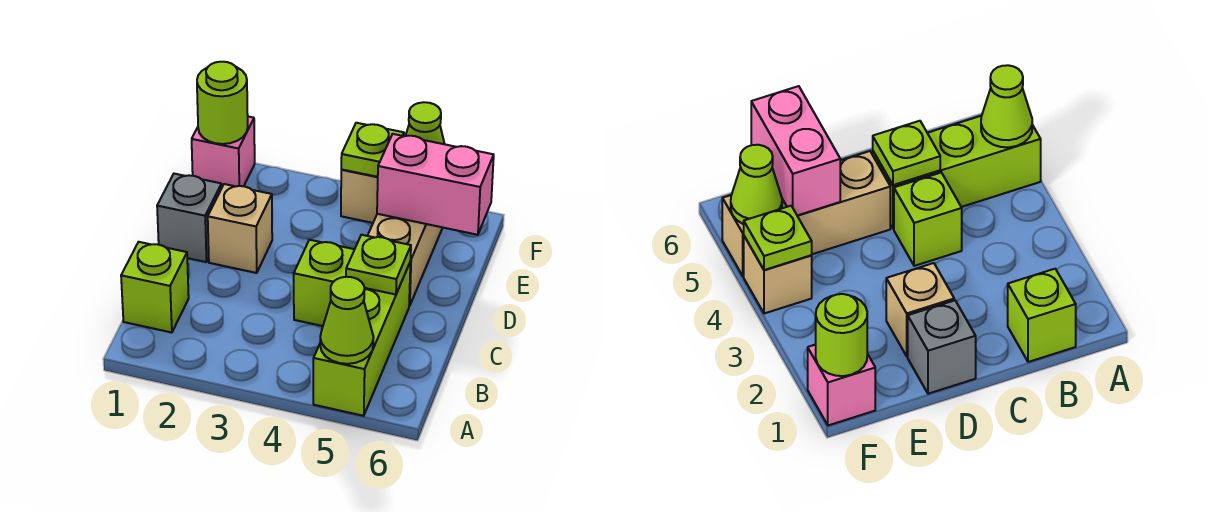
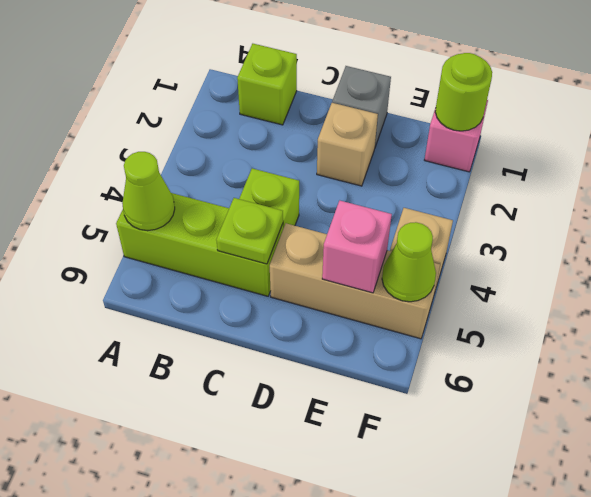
pink 1x2 brick [377,134,494,235] -> pink 1x1 brick [322,201,392,293]
lime 1x1 plate [341,123,404,177] -> none

